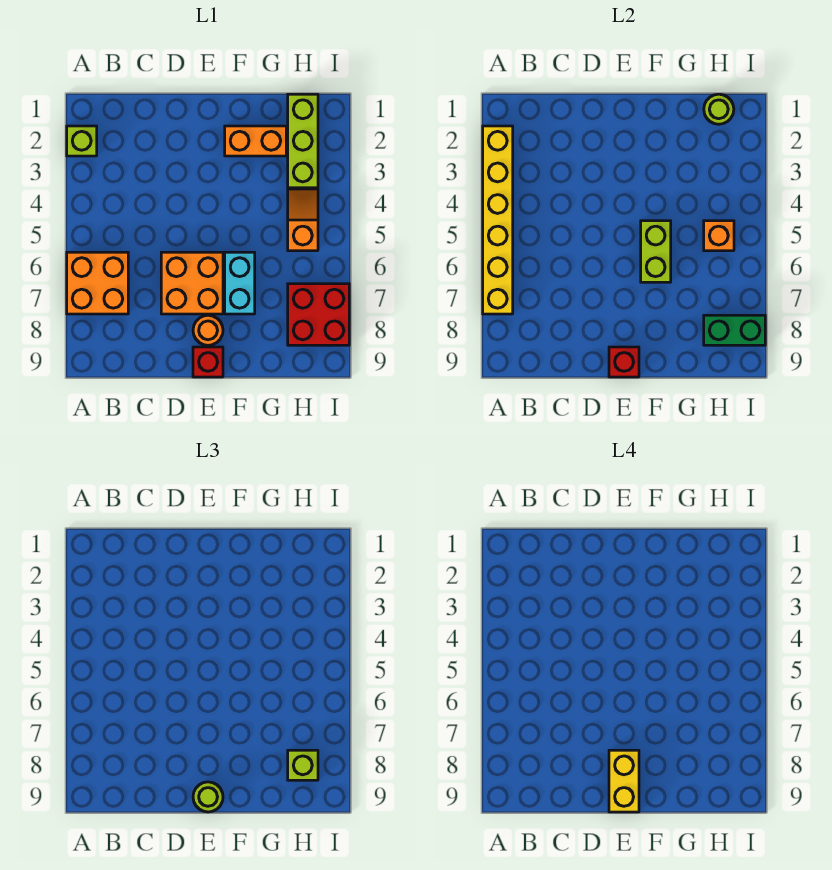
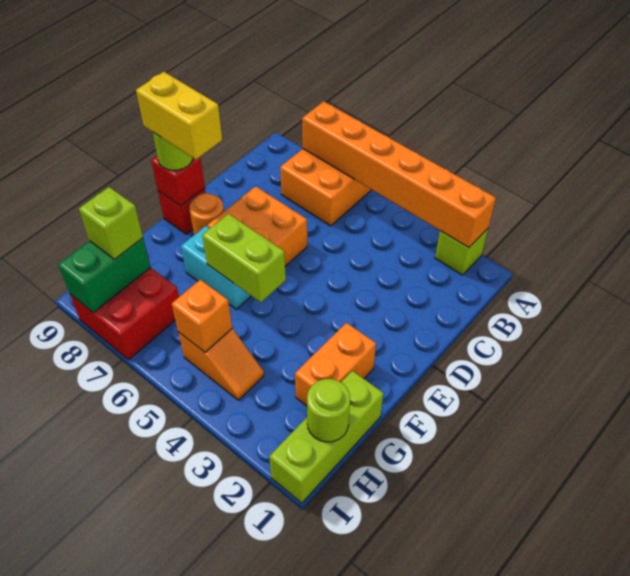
yellow 1x6 brick [483,126,513,314] -> orange 1x6 brick [302,101,496,248]
lime 1x3 brick [288,94,318,188] -> lime 1x3 brick turned to [269,371,383,503]

